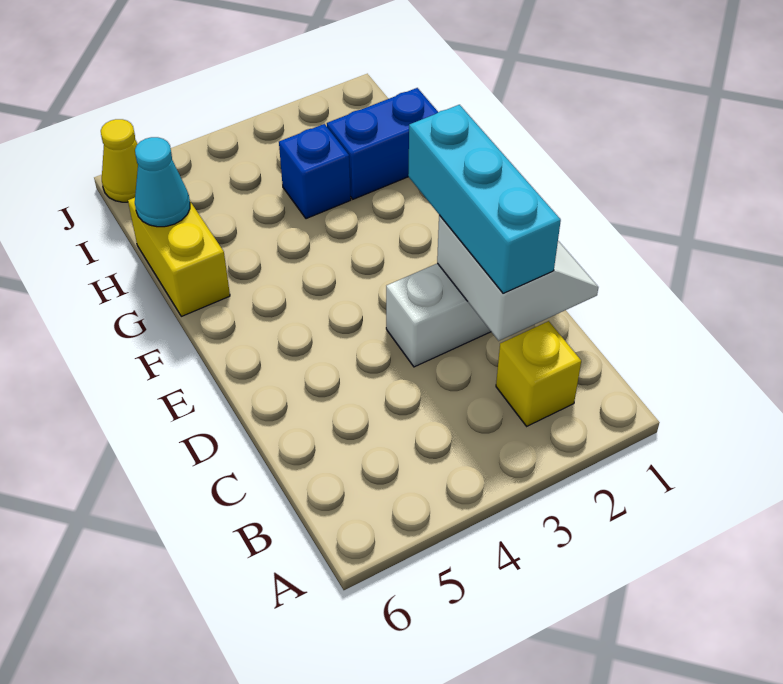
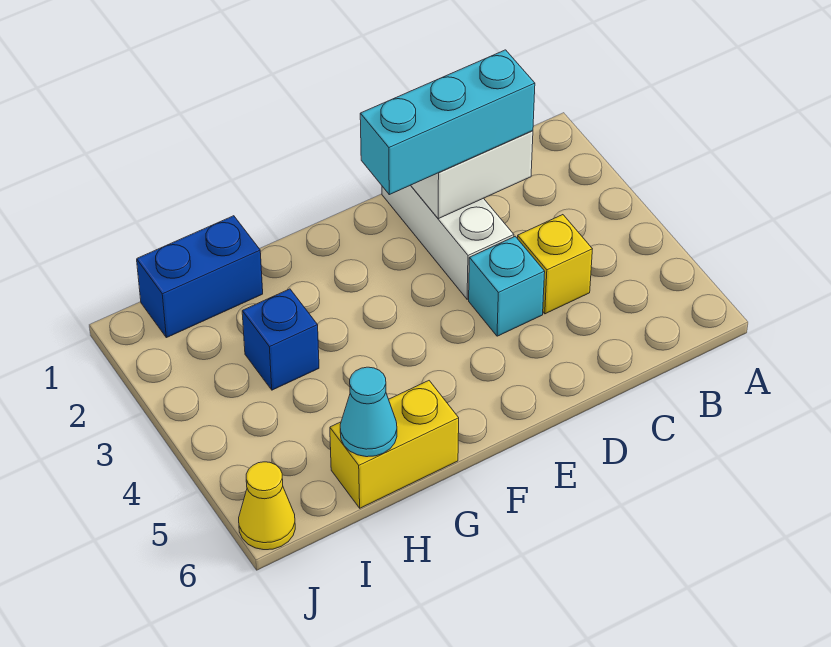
yellow 1x1 brick [496,321,581,426] -> yellow 1x1 brick moved to [518,215,592,314]
none -> cyan 1x1 brick [469,236,545,336]
blue 1x2 brick [327,88,438,199] -> blue 1x2 brick turned to [137,216,263,338]

